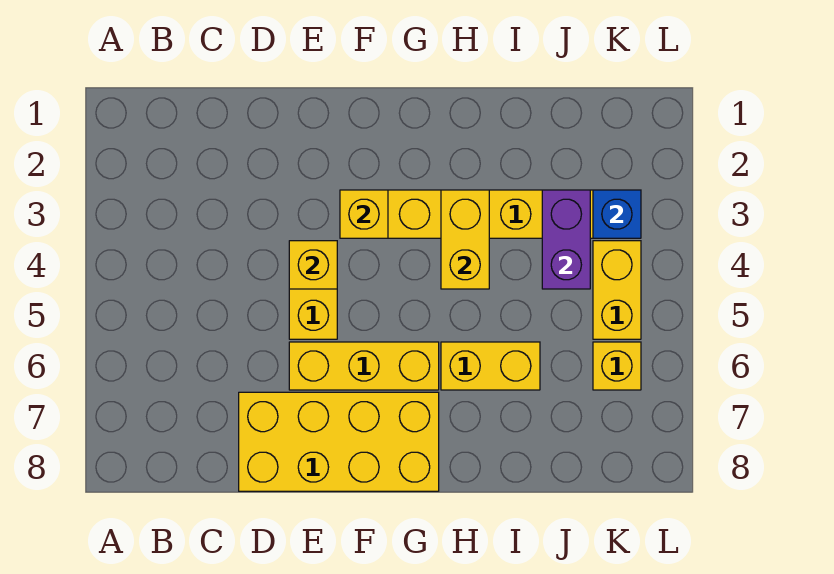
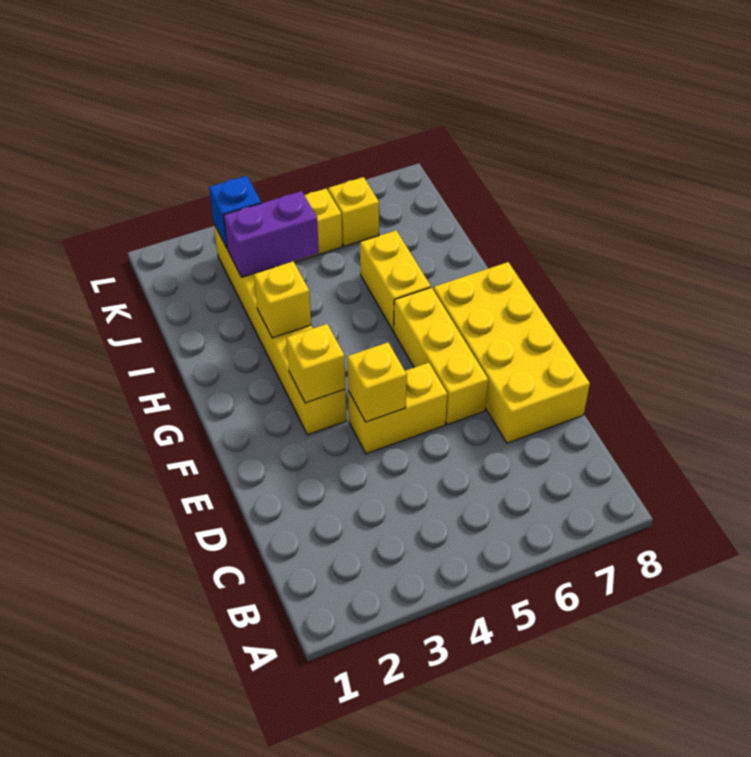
yellow 1x2 brick [441,190,489,289] -> yellow 1x1 brick [254,261,311,338]

